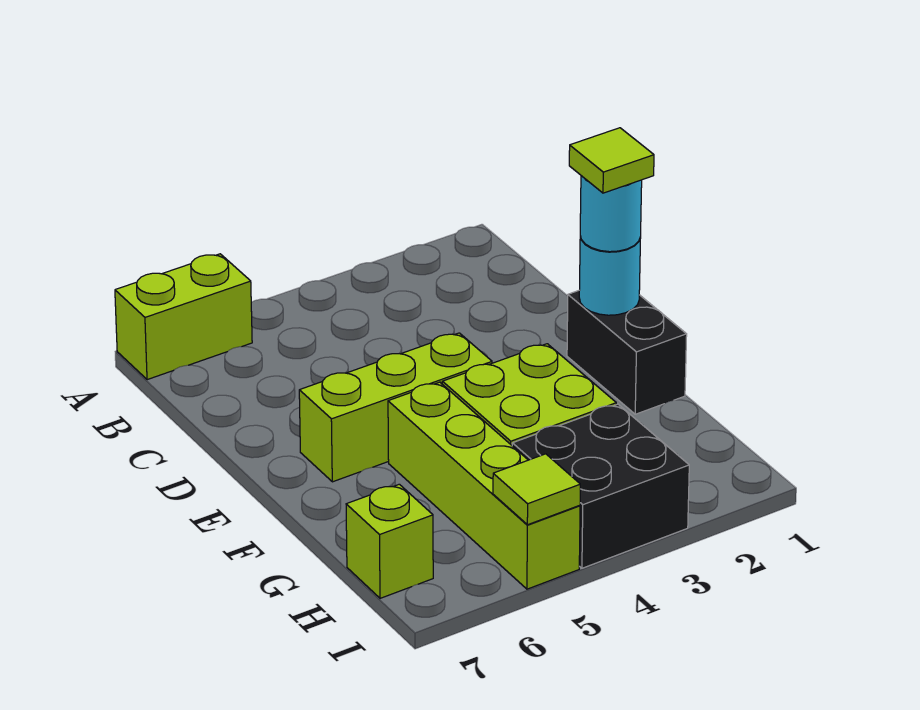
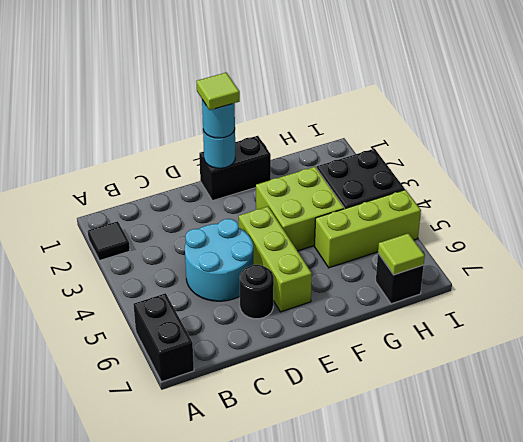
none -> black 1x1 tile [88,221,130,261]
lime 1x2 brick [115,254,252,380] -> black 1x2 brick [133,293,194,382]
none -> cyan 2x2 round brick [185,219,253,301]
none -> black 1x1 round brick [240,265,274,319]
lime 1x4 brick [388,382,580,589] -> lime 1x3 brick [315,190,421,268]
lime 1x1 brick [346,484,433,598] -> black 1x1 brick [376,254,424,304]
lime 1x1 tile [493,454,580,525] -> lime 1x1 tile moved to [378,233,425,275]

